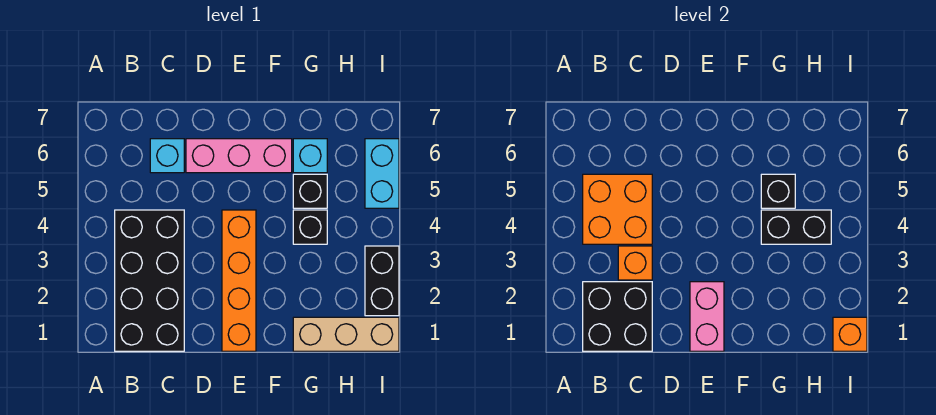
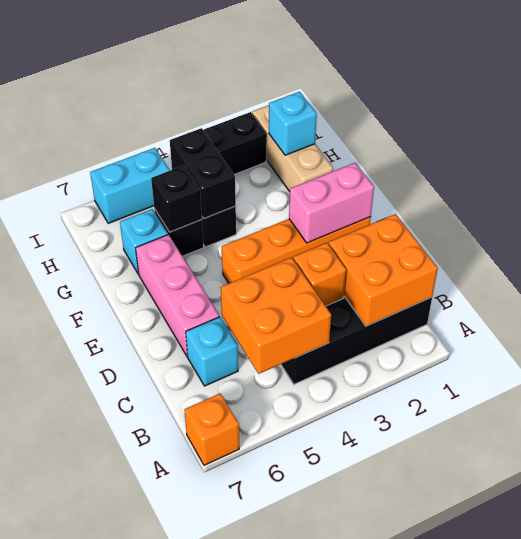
black 2x2 brick [583,282,652,351] -> orange 2x2 brick [328,214,438,326]
none -> cyan 1x1 brick [269,92,317,155]
orange 1x1 brick [833,317,867,351] -> orange 1x1 brick moved to [184,393,239,465]

